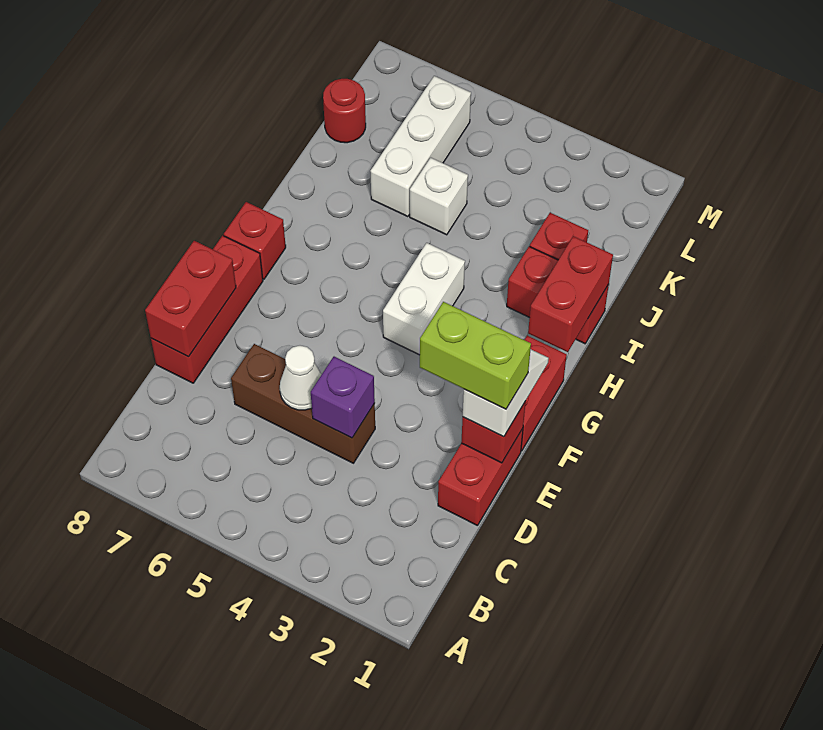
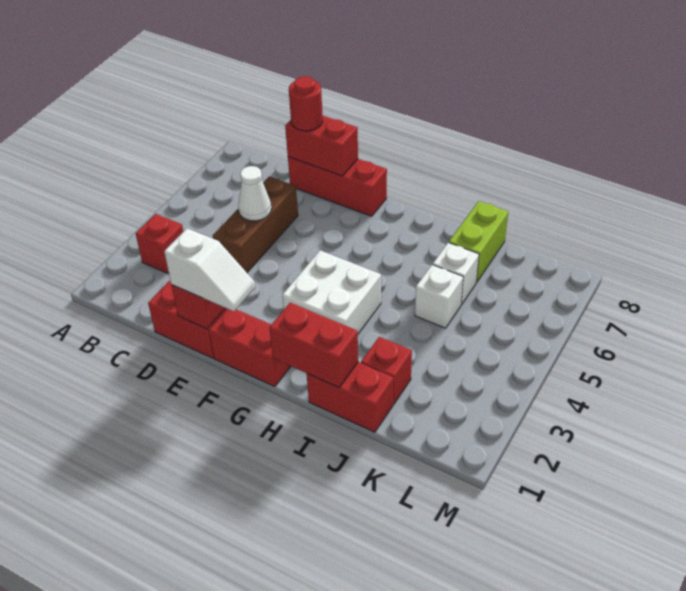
purple 1x1 brick [311,357,375,438] -> none
lime 1x2 brick [420,302,531,409] -> lime 1x2 brick moved to [449,201,508,282]
white 1x2 brick [383,243,465,355] -> white 2x2 brick [282,250,381,334]
red 1x1 brick [224,202,286,279] -> red 1x1 brick moved to [136,214,183,274]
red 1x2 brick [507,246,609,344] -> red 1x2 brick turned to [307,362,393,432]
white 1x3 brick [370,76,471,217] -> white 1x1 brick [433,242,479,305]
red 1x1 round brick [323,79,366,143] -> red 1x1 round brick moved to [289,76,323,131]

